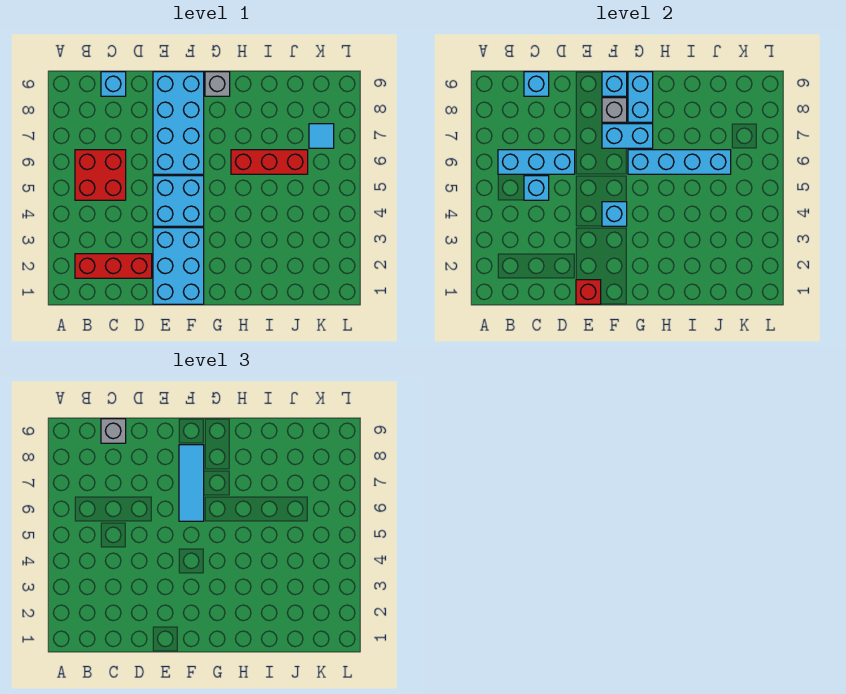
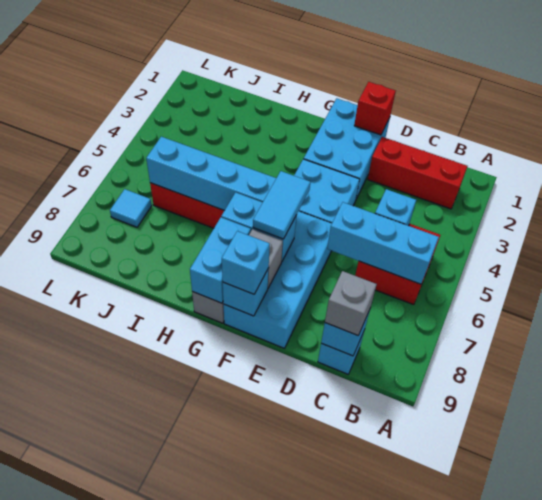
cyan 1x1 brick [602,202,627,226] -> cyan 1x1 brick moved to [222,231,270,294]
cyan 1x3 tile [179,445,204,521] -> cyan 1x2 tile [253,171,310,239]

